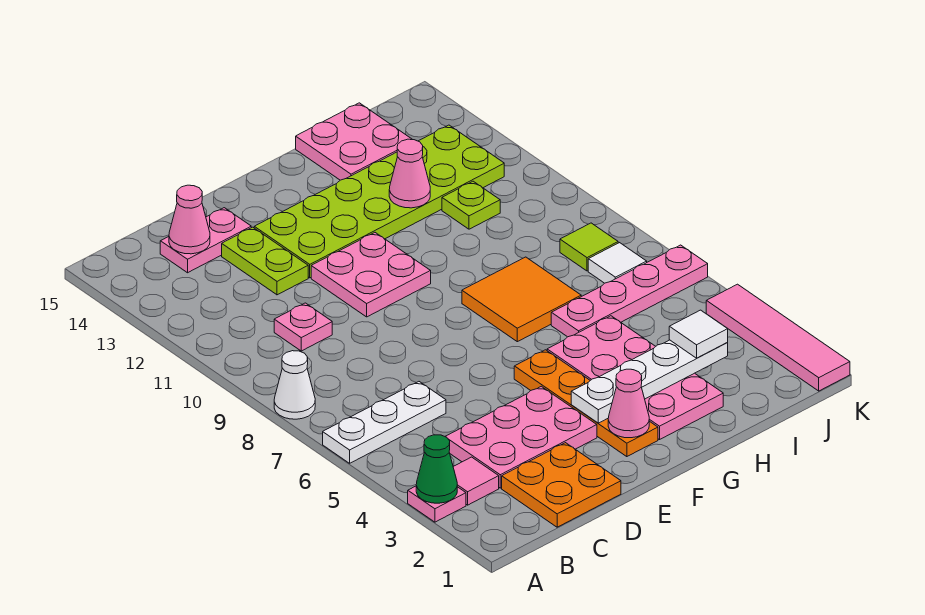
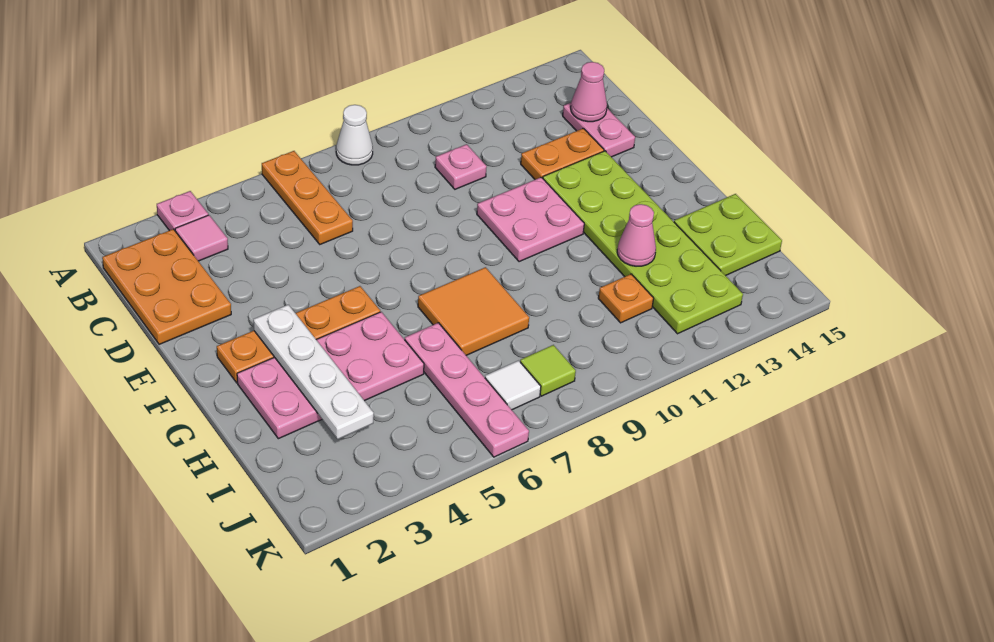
green 1x1 cone [416,435,457,503] -> none
white 1x3 plate [323,382,446,463] -> orange 1x3 plate [262,151,353,244]
orange 2x2 plate [502,443,621,527] -> orange 2x3 plate [102,229,231,344]
pink 2x3 plate [445,386,597,488] -> none
lime 1x2 plate [222,227,308,295] -> orange 1x2 plate [521,128,604,180]
pink 1x1 cone [608,369,649,438] -> none
pink 2x2 plate [296,103,412,180] -> lime 2x2 plate [674,194,782,276]
white 1x1 tile [669,310,728,358] -> none
lime 1x1 plate [442,181,500,229] -> orange 1x1 plate [598,274,654,323]
pink 1x4 tile [706,284,850,391] -> none

